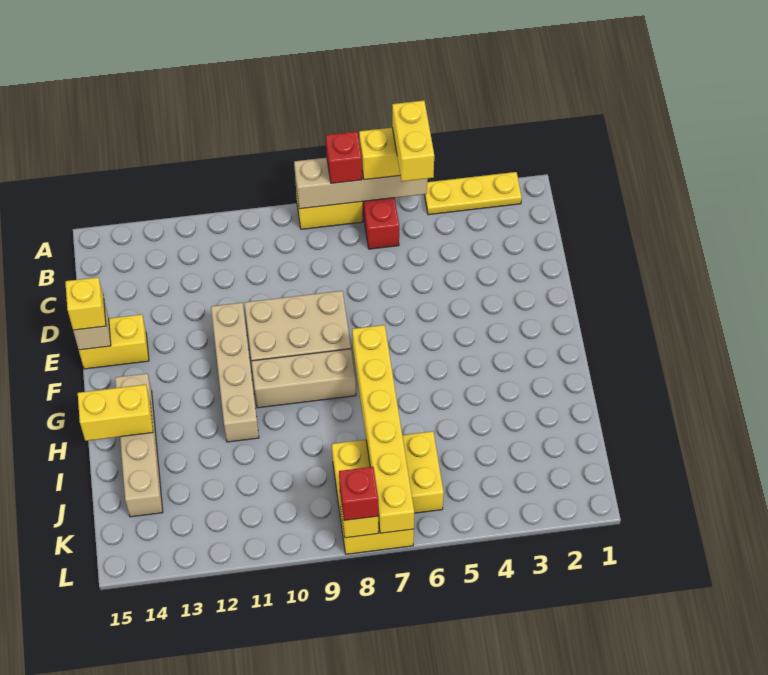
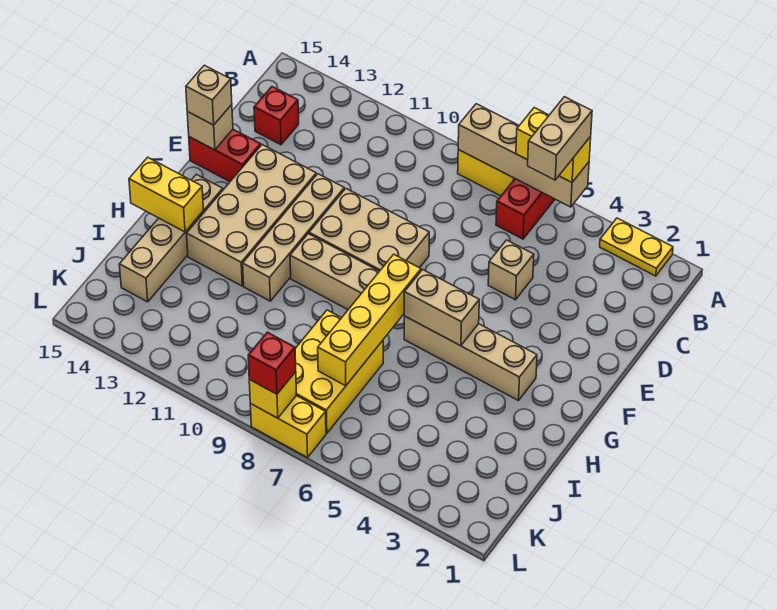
yellow 1x3 plate [424,172,522,215] -> yellow 1x2 plate [600,218,673,276]
yellow 1x2 brick [392,101,434,181] -> tan 1x2 brick [528,97,592,180]
red 1x1 brick [326,132,362,183] -> red 1x1 brick moved to [254,87,299,145]
none -> tan 1x1 brick [488,240,534,300]
none -> tan 2x4 brick [186,145,316,286]
yellow 1x2 brick [79,314,149,369] -> red 1x2 brick [189,129,261,182]
yellow 1x1 brick [65,277,106,330] -> tan 1x1 brick [186,65,232,125]
none -> tan 1x4 brick [404,316,537,401]
none -> tan 1x2 brick [404,270,479,346]
yellow 1x6 brick [352,325,414,533] -> yellow 1x4 brick [318,254,421,386]
yellow 2x3 brick [332,431,444,518] -> yellow 2x3 brick turned to [295,310,383,433]

